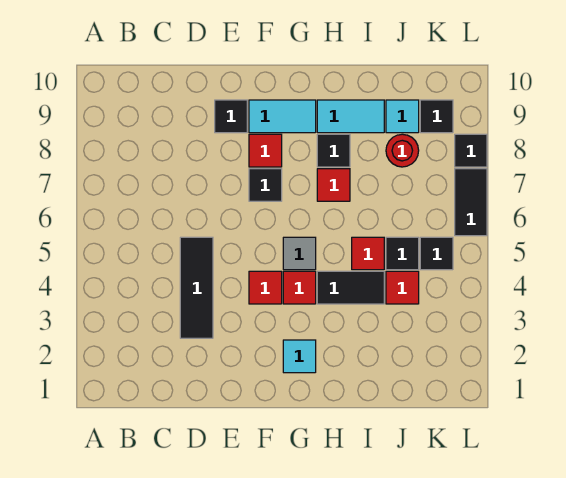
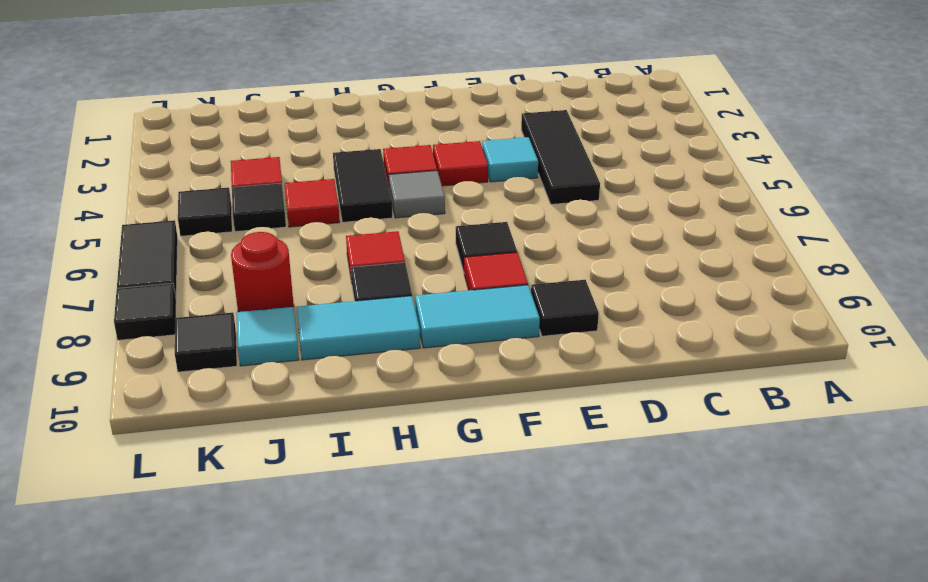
cyan 1x1 tile [283,340,316,373] -> cyan 1x1 tile moved to [482,137,538,182]
black 1x2 tile [317,271,384,304] -> black 1x2 tile turned to [333,149,393,222]

